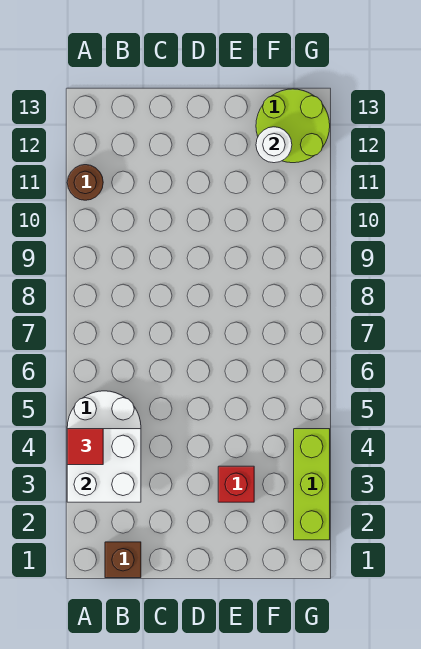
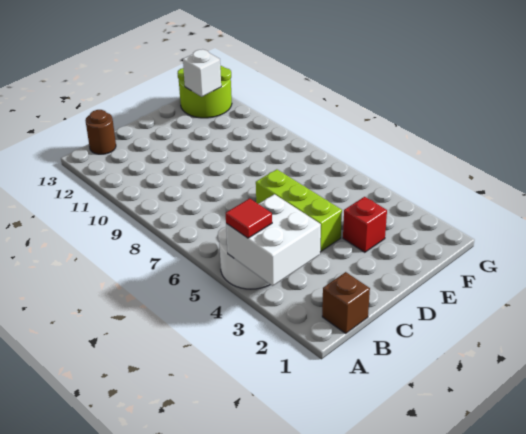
brown 1x1 round brick [67,165,103,200] -> brown 1x1 round brick moved to [85,110,116,154]
white 1x1 round brick [256,127,292,163] -> white 1x1 brick [183,50,221,97]
lime 1x3 brick [294,429,330,540] -> lime 1x3 brick moved to [256,169,342,252]

